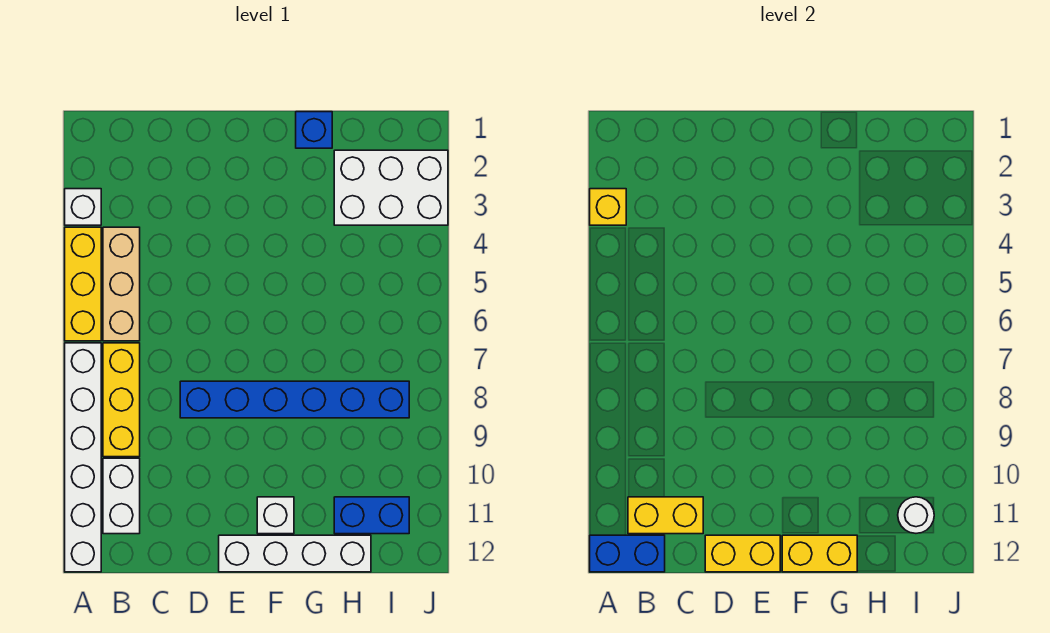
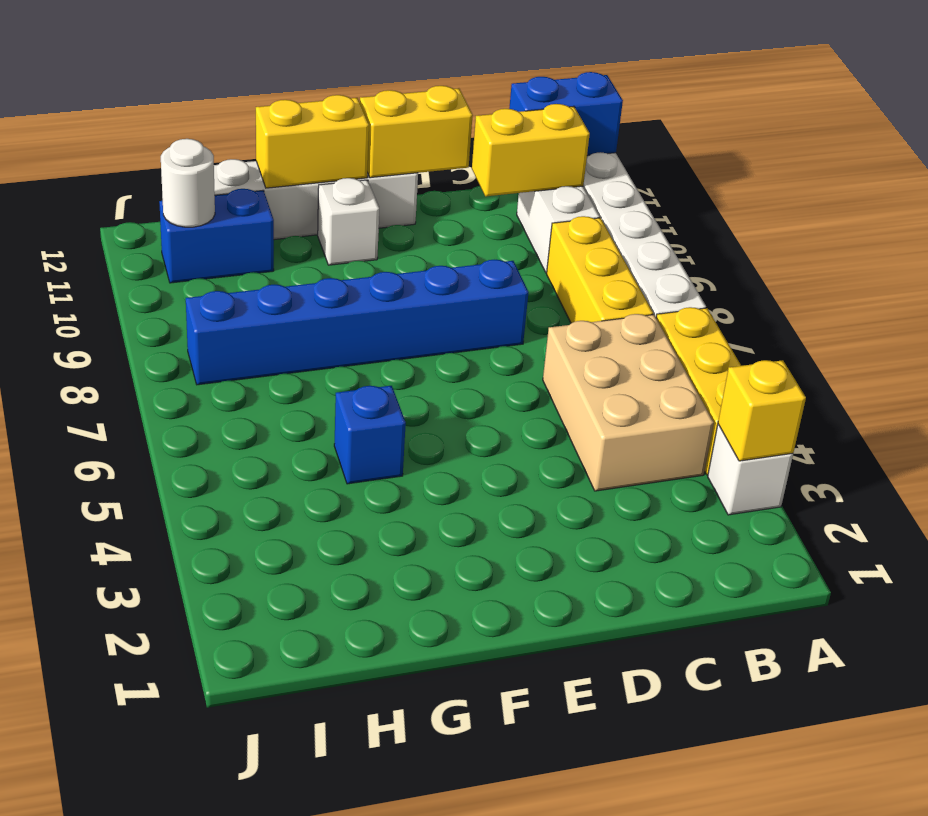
tan 1x3 brick [103,227,140,341] -> tan 2x3 brick [543,314,714,491]
blue 1x1 brick [296,112,332,148] -> blue 1x1 brick moved to [334,386,406,484]
white 2x3 brick [334,150,448,225] -> none

